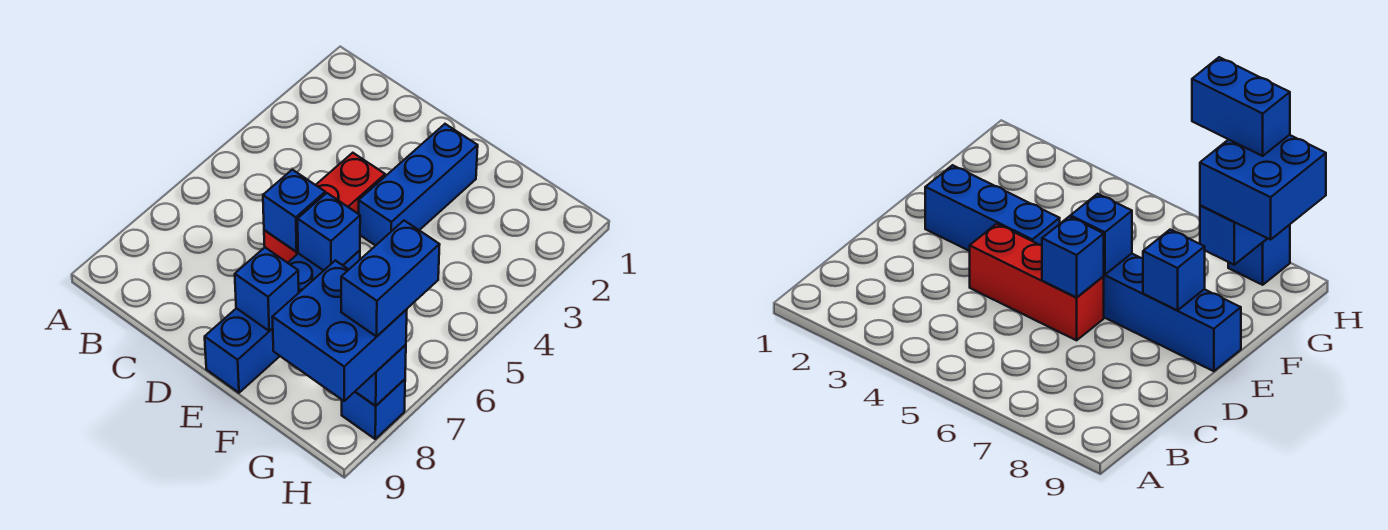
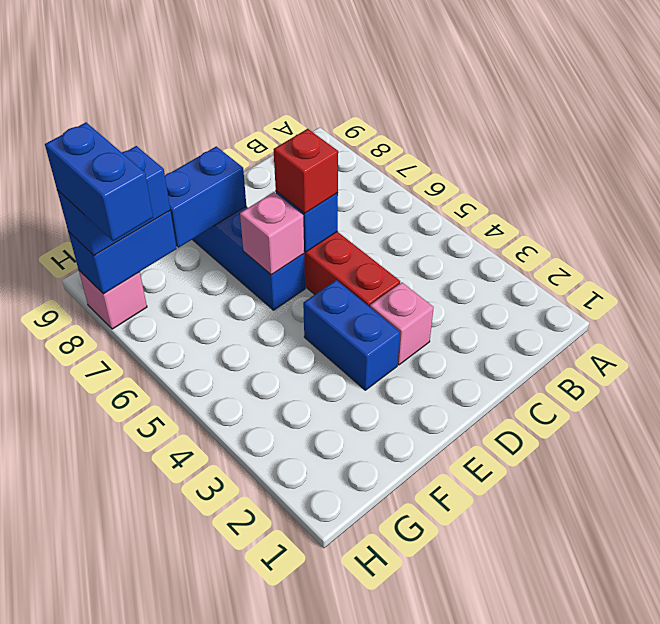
none -> pink 1x1 brick [370,282,434,365]
none -> red 1x1 brick [274,129,338,213]
blue 1x3 brick [359,124,478,246] -> blue 1x2 brick [303,280,400,390]
blue 1x1 brick [298,193,360,271] -> pink 1x1 brick [240,192,304,275]
blue 1x1 brick [235,248,299,331] -> blue 1x2 brick [165,146,246,248]
blue 2x2 brick [273,260,407,401] -> blue 1x2 brick [57,146,170,255]
blue 1x1 brick [342,379,405,439] -> pink 1x1 brick [79,271,147,329]

